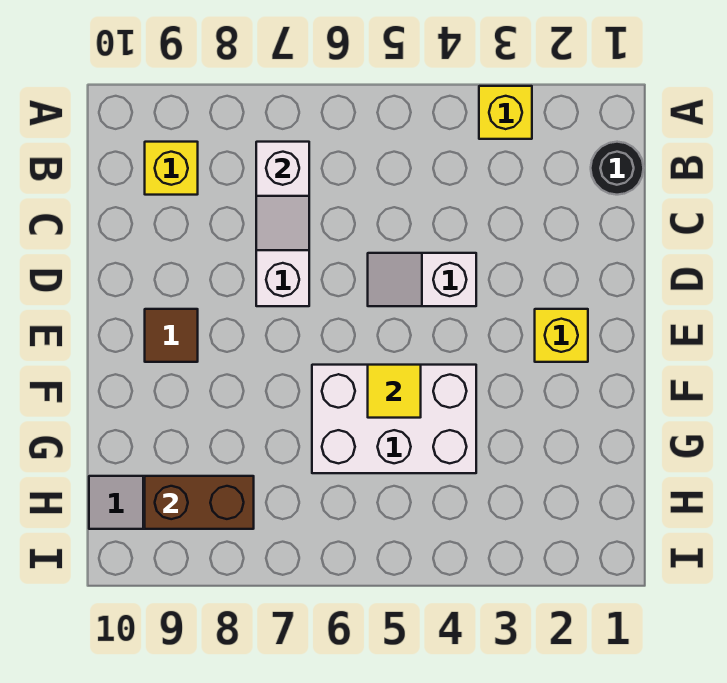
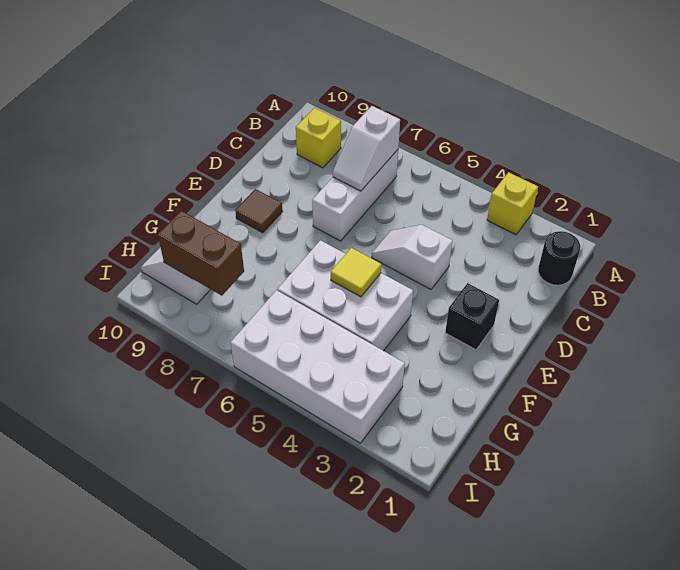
yellow 1x1 brick [535,309,588,362] -> black 1x1 brick [445,283,499,350]
none -> white 2x4 brick [231,290,405,443]

